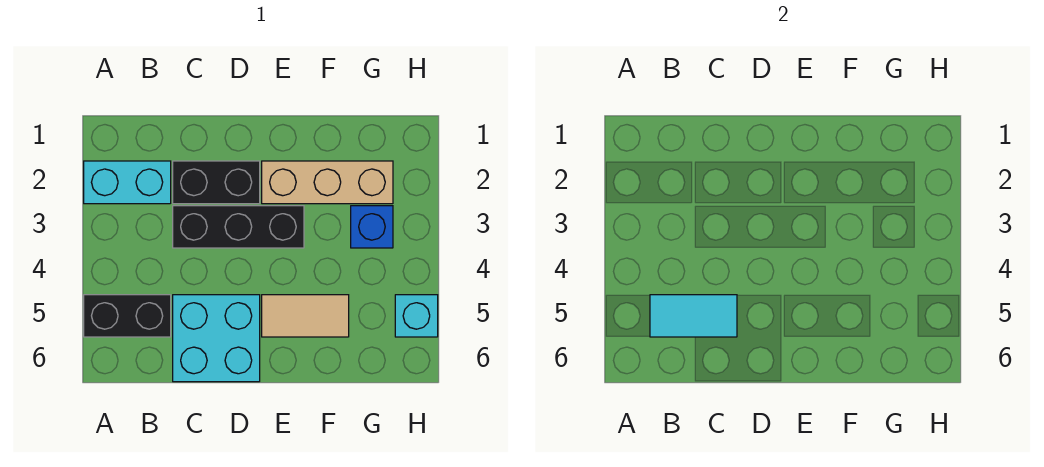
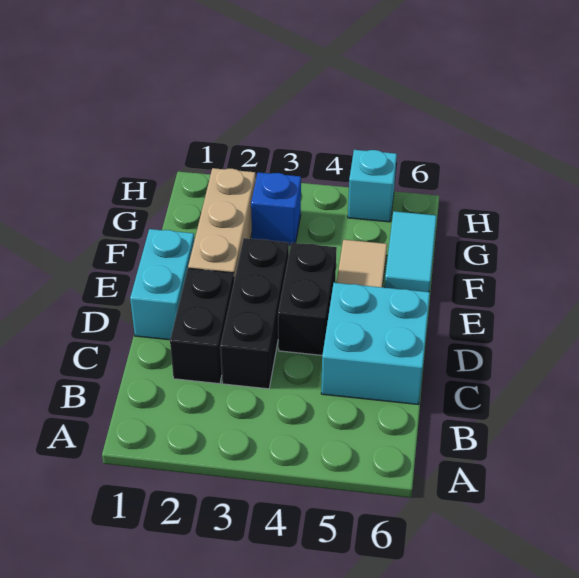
cyan 1x2 brick [84,161,171,204] -> cyan 1x2 brick moved to [130,229,194,340]
black 1x2 brick [84,295,171,337] -> black 1x2 brick moved to [278,243,337,355]
cyan 1x2 tile [650,295,737,337] -> cyan 1x2 tile moved to [385,211,436,292]

